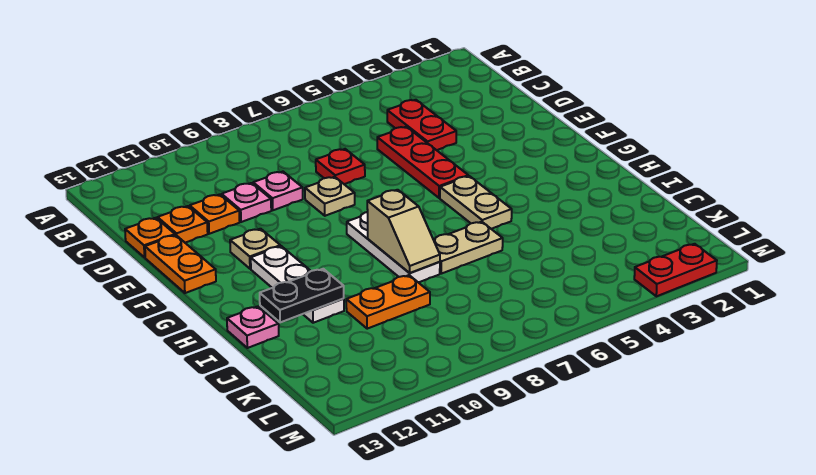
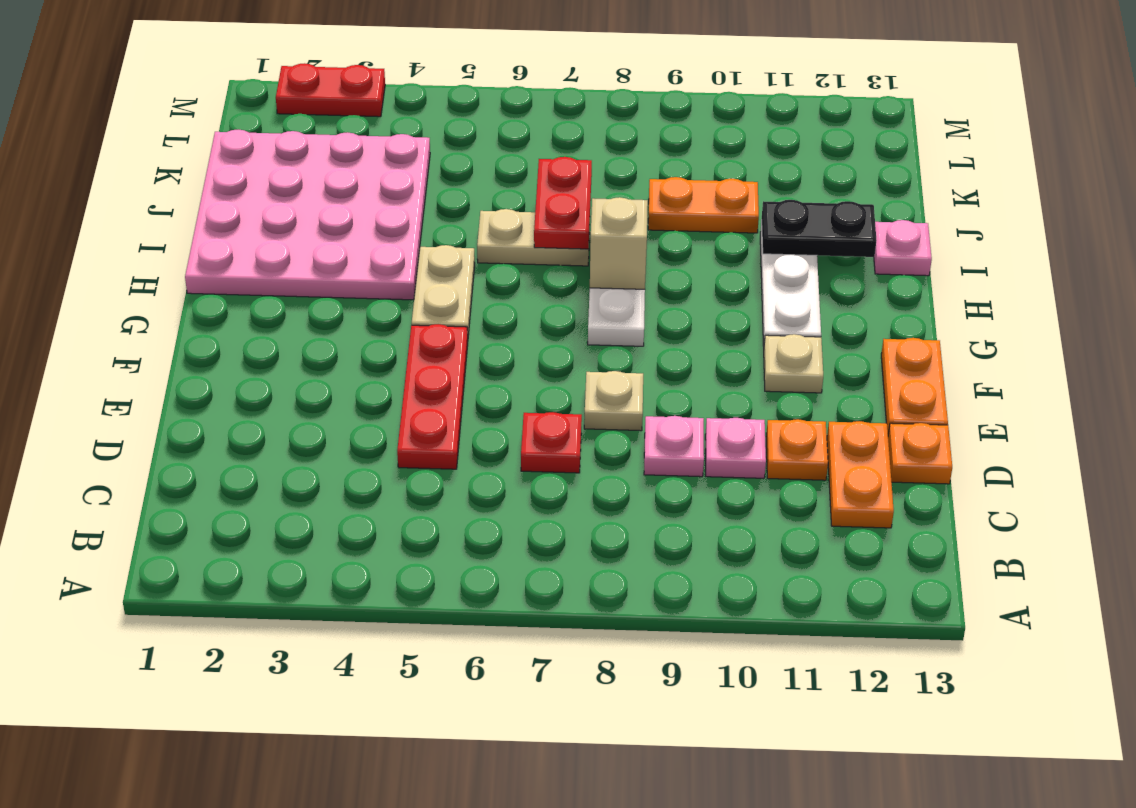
red 1x2 plate [387,100,456,150] -> red 1x2 plate moved to [534,157,592,249]
orange 1x1 plate [158,206,208,243] -> orange 1x2 plate [827,421,894,528]
none -> pink 4x4 plate [185,130,430,300]

